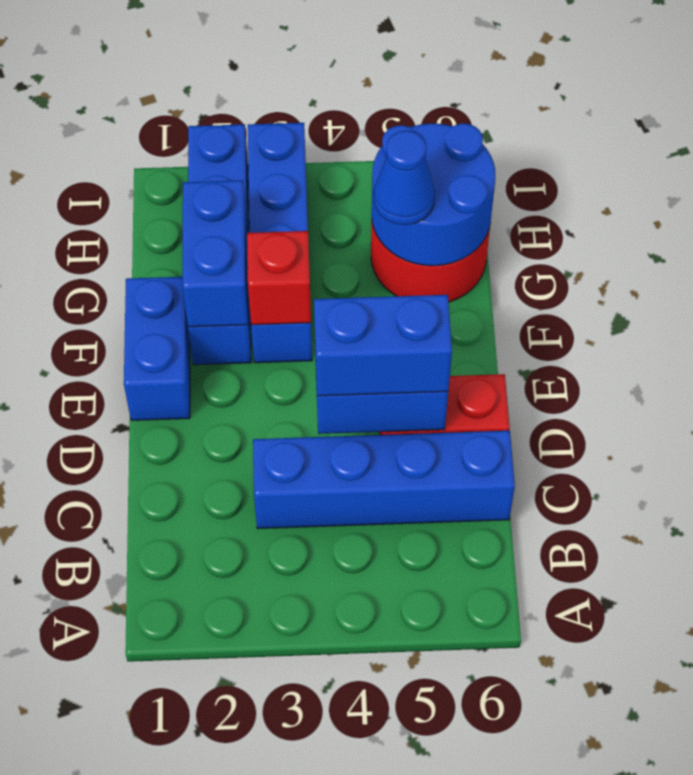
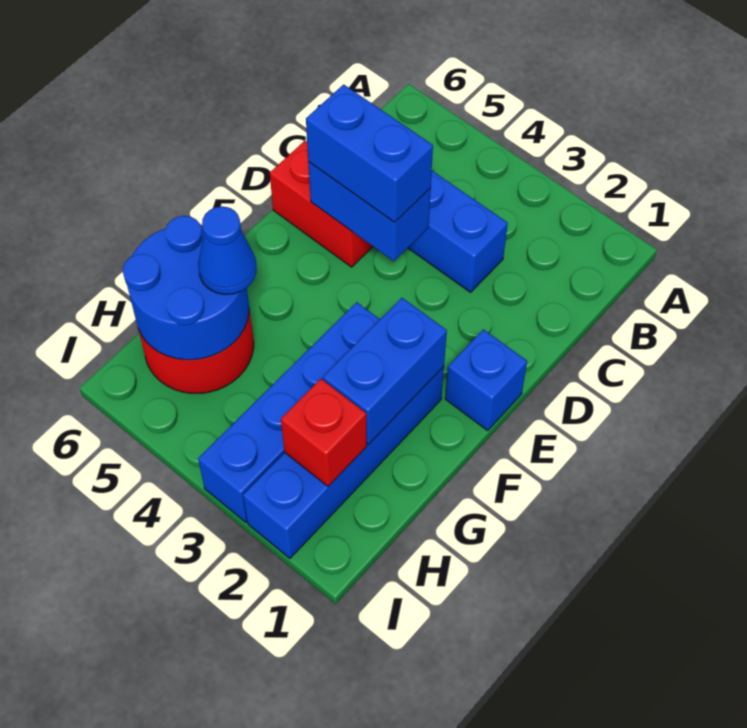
blue 1x2 brick [124,277,190,420] -> blue 1x1 brick [445,329,527,430]
red 1x1 brick [247,231,311,325] -> red 1x1 brick moved to [281,379,367,486]

